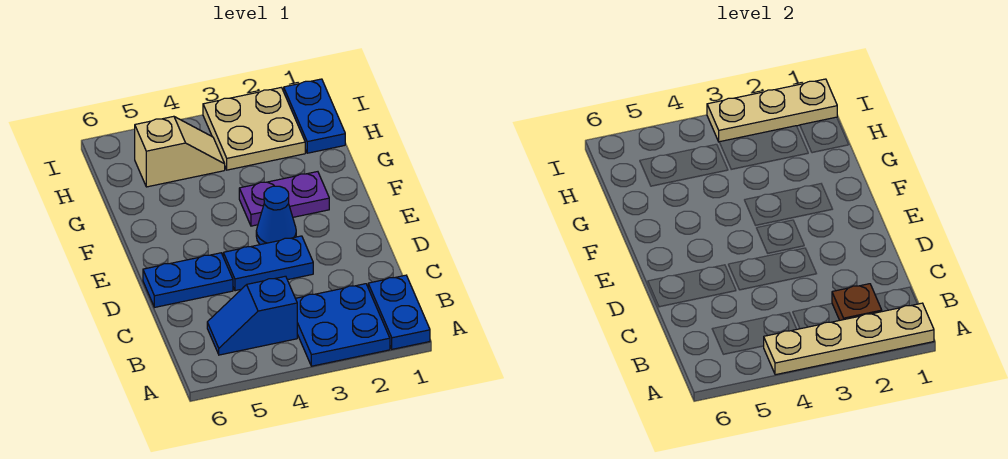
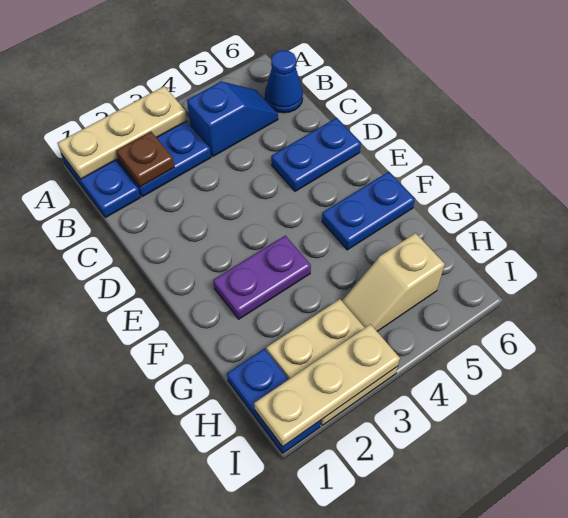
tan 1x4 plate [764,303,934,375] -> tan 1x3 plate [58,86,187,179]
blue 1x2 plate [223,236,313,291] -> blue 1x2 plate moved to [322,172,415,250]
blue 1x1 cone [256,186,296,245] -> blue 1x1 cone moved to [265,50,303,113]

